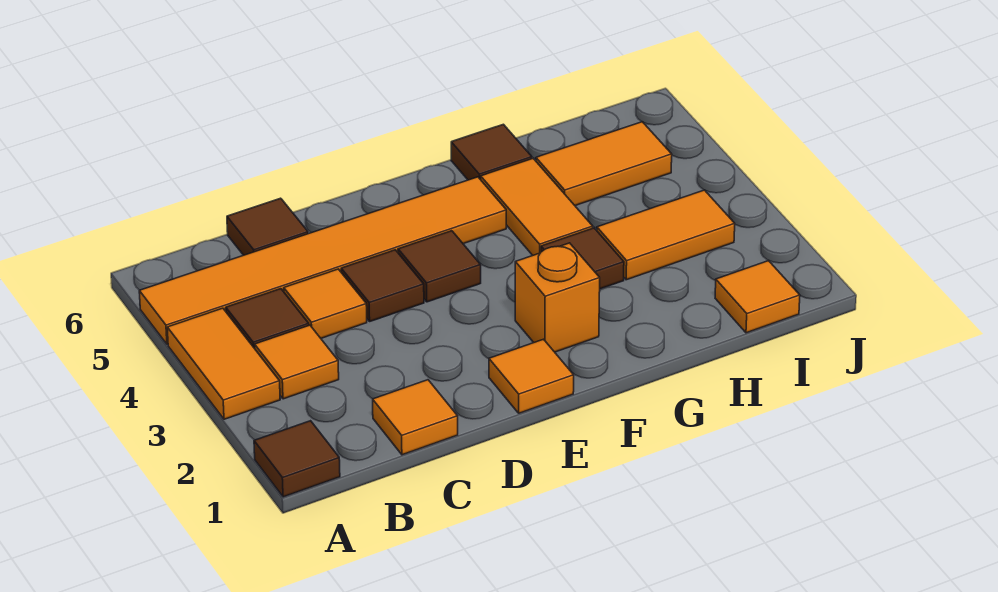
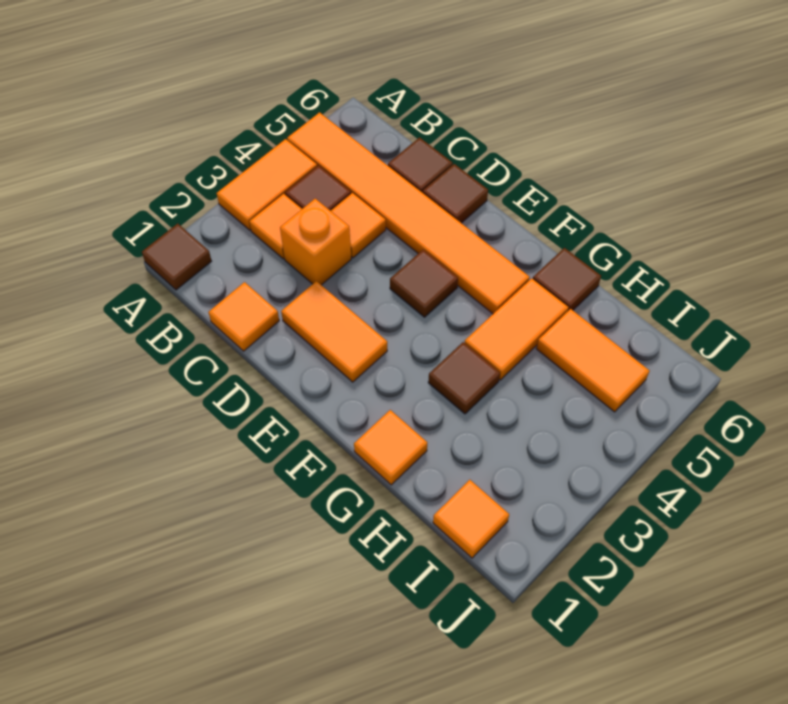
brown 1x1 tile [341,250,424,321] -> brown 1x1 tile moved to [423,164,488,223]
orange 1x1 tile [489,339,574,413] -> orange 1x1 tile moved to [354,410,427,485]
orange 1x1 brick [515,243,600,352] -> orange 1x1 brick moved to [280,199,351,285]
orange 1x2 tile [597,190,735,280] -> orange 1x2 tile moved to [281,281,387,382]

